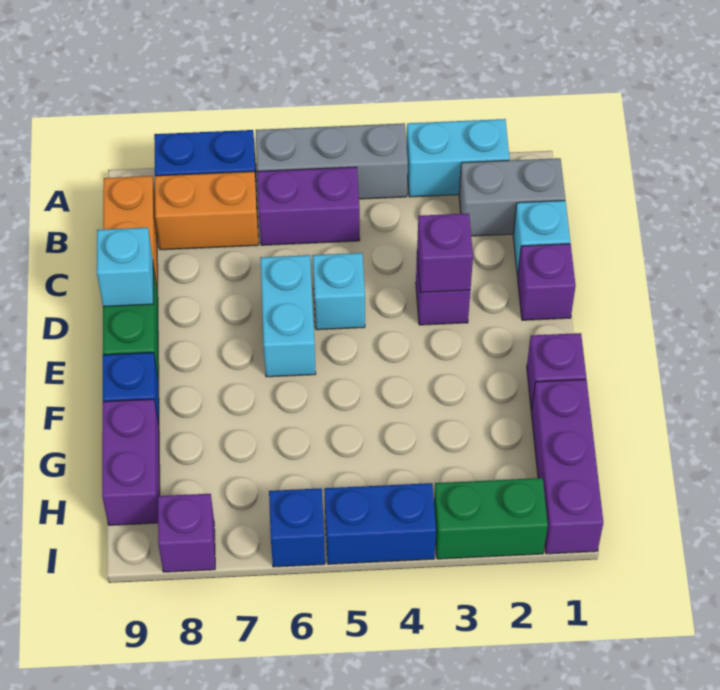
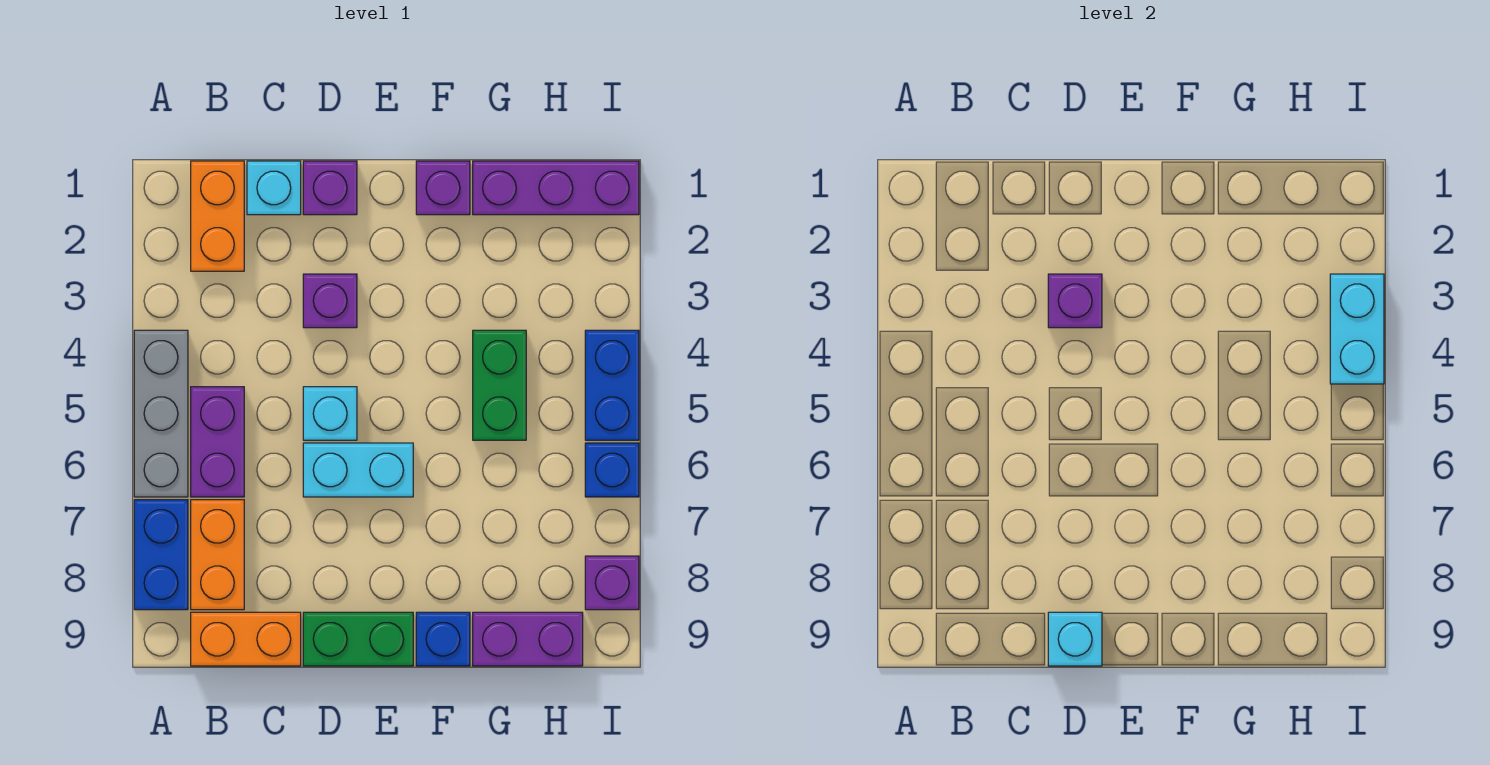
cyan 1x2 brick [407,119,510,197] -> cyan 1x2 brick moved to [1330,274,1384,384]
grey 1x2 brick [459,158,565,236] -> orange 1x2 brick [191,161,244,271]
green 1x2 brick [434,478,548,559] -> green 1x2 brick moved to [473,330,526,440]

